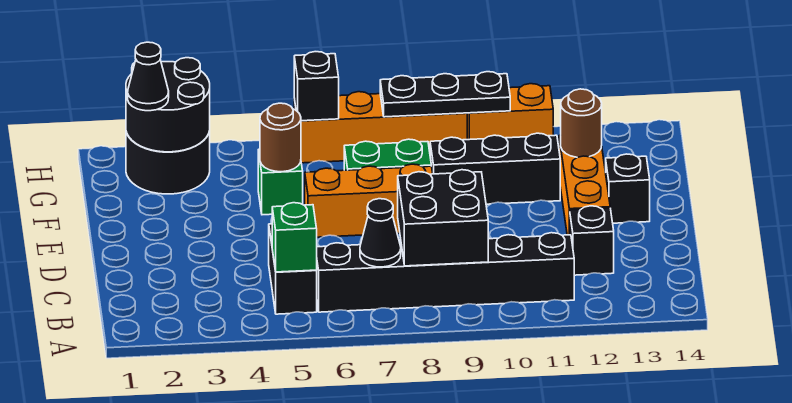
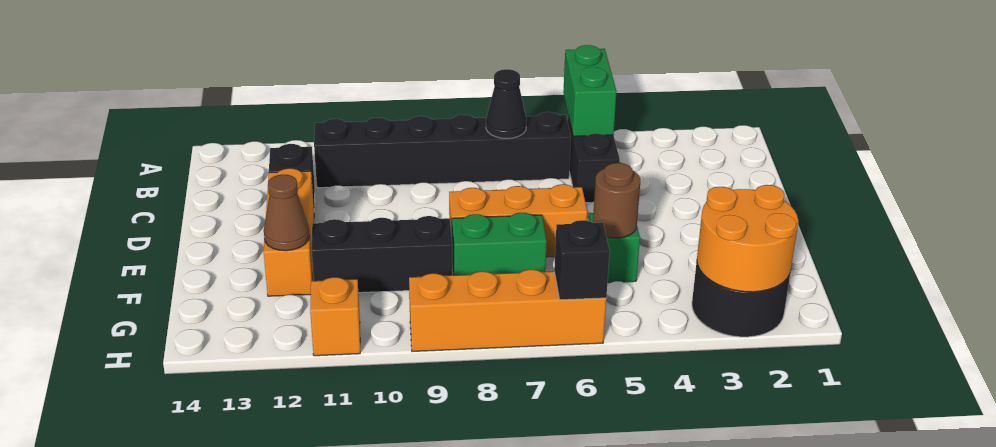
green 1x1 brick [272,203,317,272] -> green 1x2 brick [563,45,617,136]
black 2x2 brick [398,170,488,266] -> none
black 1x1 brick [606,154,650,223] -> none
brown 1x1 round brick [561,89,602,157] -> brown 1x1 cone [264,175,310,251]
black 2x2 round brick [126,58,210,152] -> orange 2x2 round brick [697,185,798,292]
black 1x1 cone [128,42,169,111] -> none
black 1x3 plate [380,72,510,117] -> none
orange 1x2 brick [467,84,553,140] -> orange 1x1 brick [310,277,360,356]

